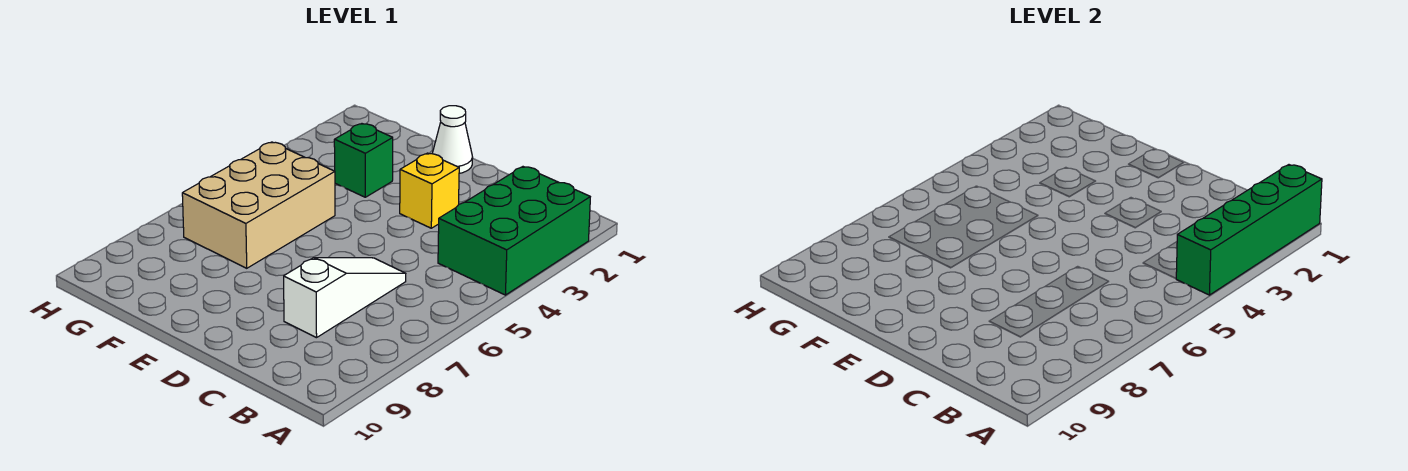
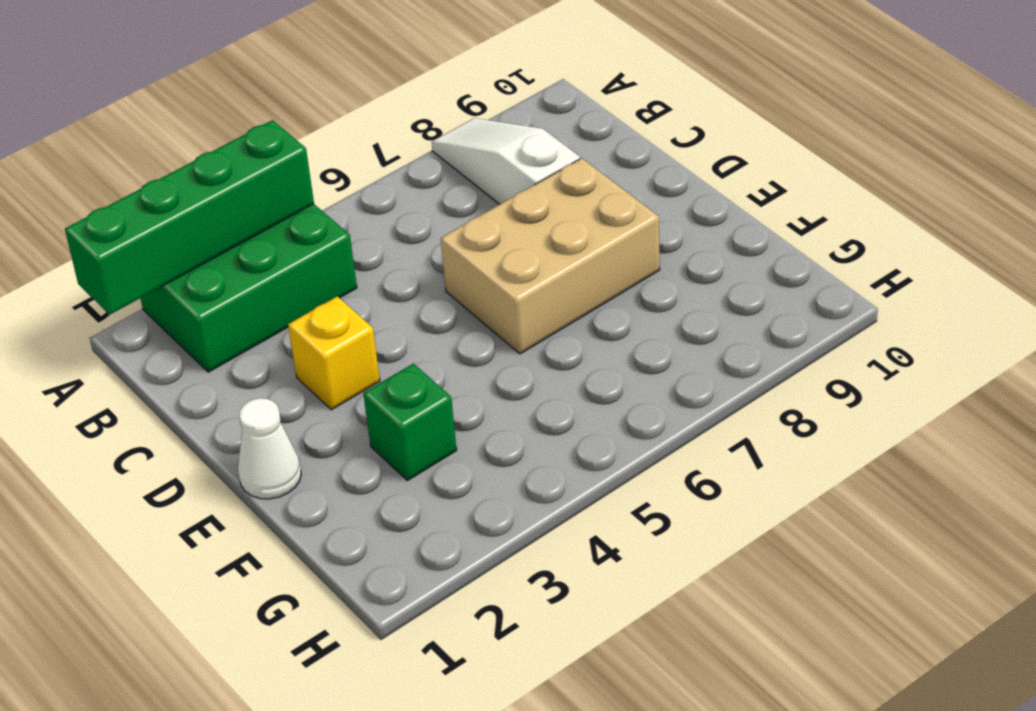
white 1x3 slope [284,258,406,338] -> white 1x3 slope turned to [432,118,580,204]
tan 2x3 brick [182,142,335,268] -> tan 2x3 brick moved to [441,158,660,354]

